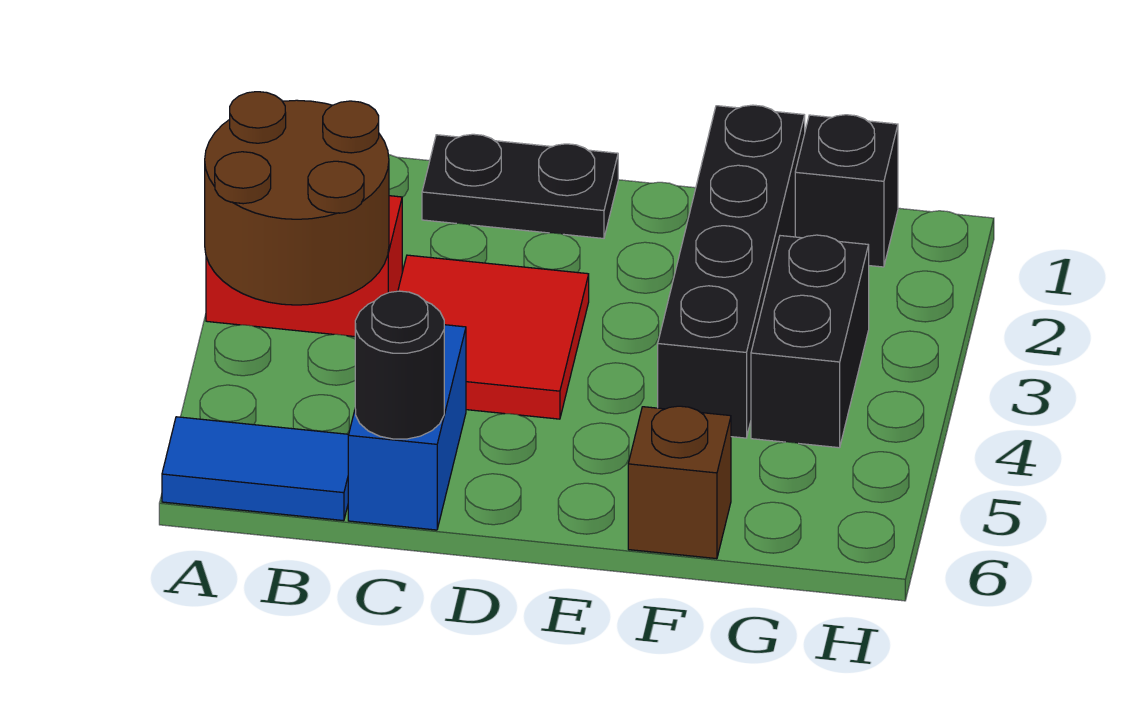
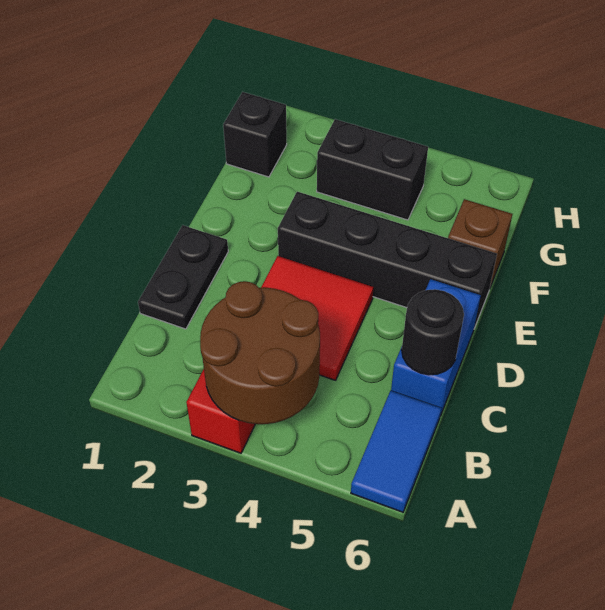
blue 1x2 brick [348,325,466,530] -> blue 1x2 brick turned to [391,279,481,416]
black 1x4 brick [658,105,805,438] -> black 1x4 brick moved to [278,192,497,328]

